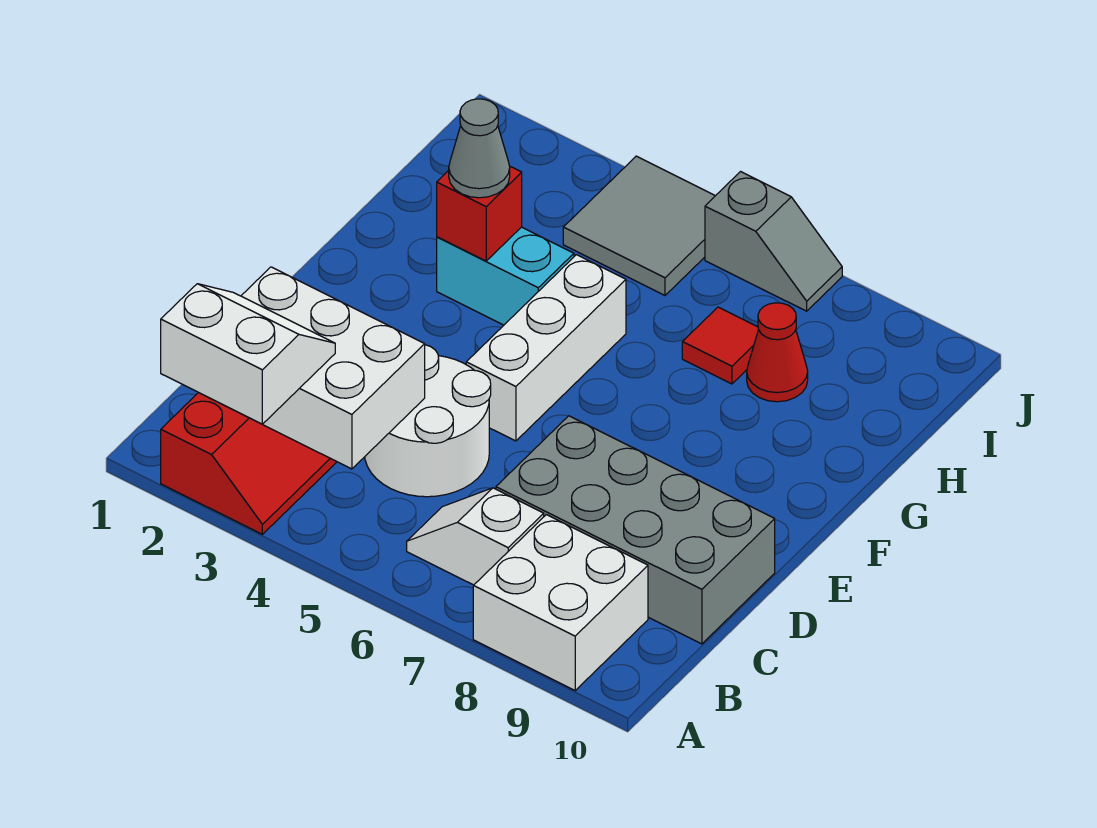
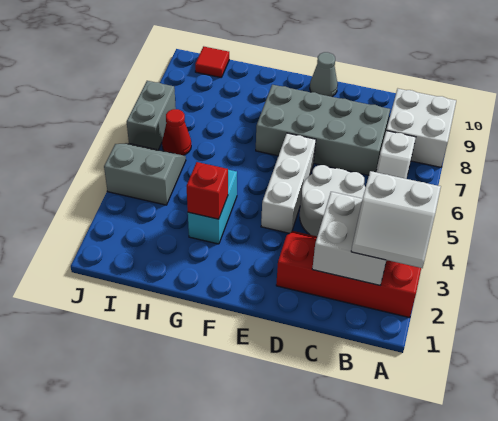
white 2x2 slope [161,284,335,424] -> white 2x2 slope turned to [351,171,441,268]
white 2x3 brick [241,267,425,469] -> white 2x2 brick [312,192,386,285]
grey 2x4 brick [496,416,775,644] -> grey 2x4 brick turned to [256,85,390,175]
white 1x3 brick [466,255,626,441] -> white 1x3 brick turned to [261,133,316,233]
grey 1x1 cone [449,99,510,198] -> grey 1x1 cone moved to [310,52,338,97]
red 1x1 tile [682,307,759,384] -> red 1x1 tile moved to [195,46,229,77]
red 1x1 cone [747,303,808,402] -> red 1x1 cone moved to [162,109,191,155]
grey 2x2 tile [563,156,715,295] -> grey 2x2 slope [104,143,186,205]
grey 1x2 slope [705,172,842,311] -> grey 1x2 brick [127,81,176,150]

